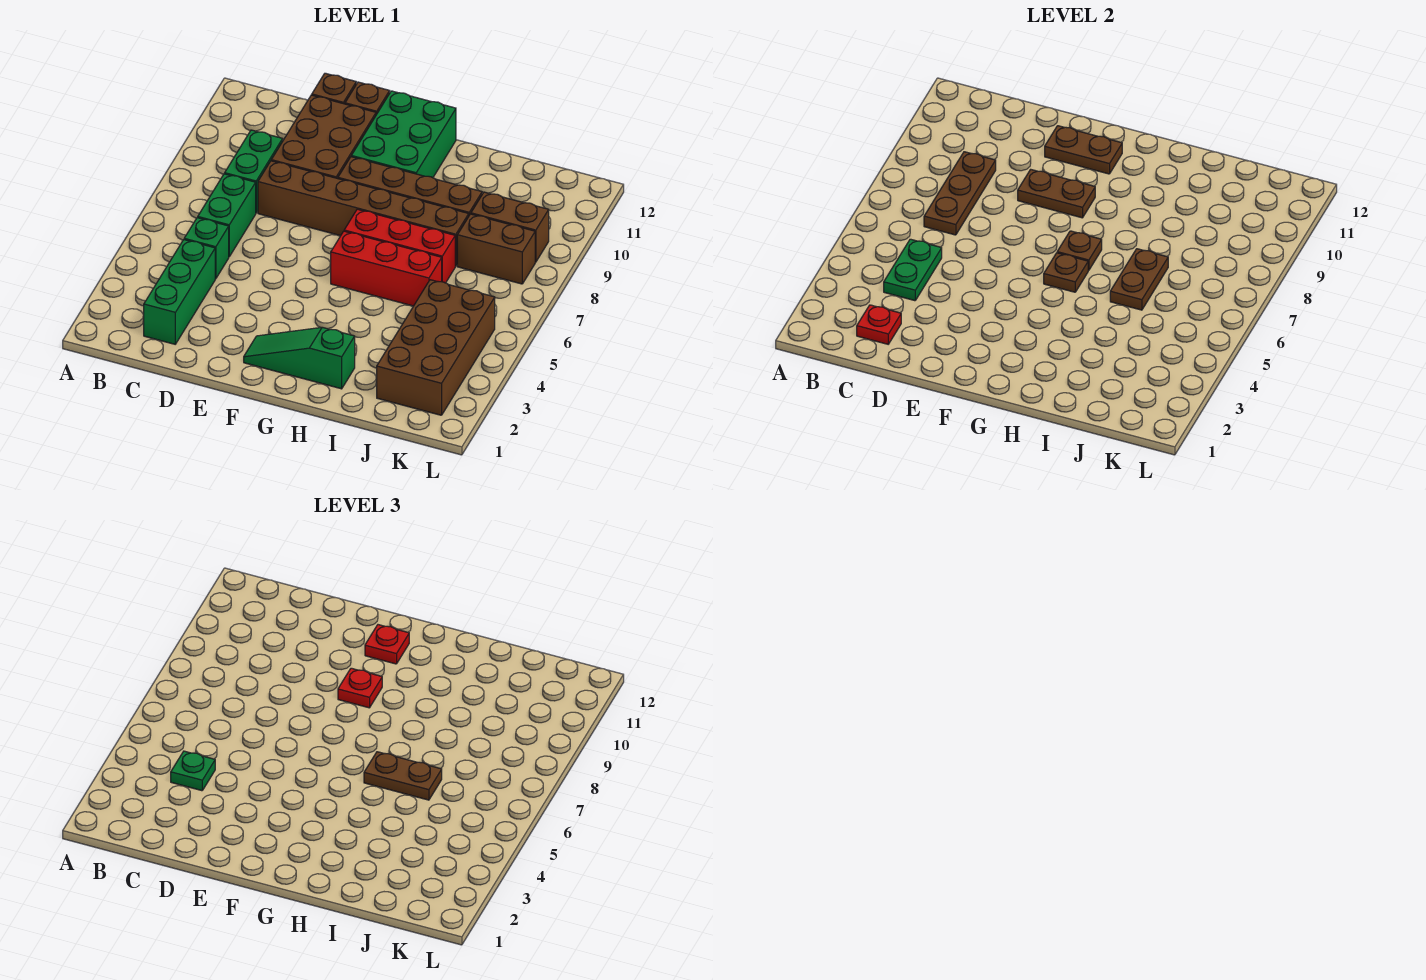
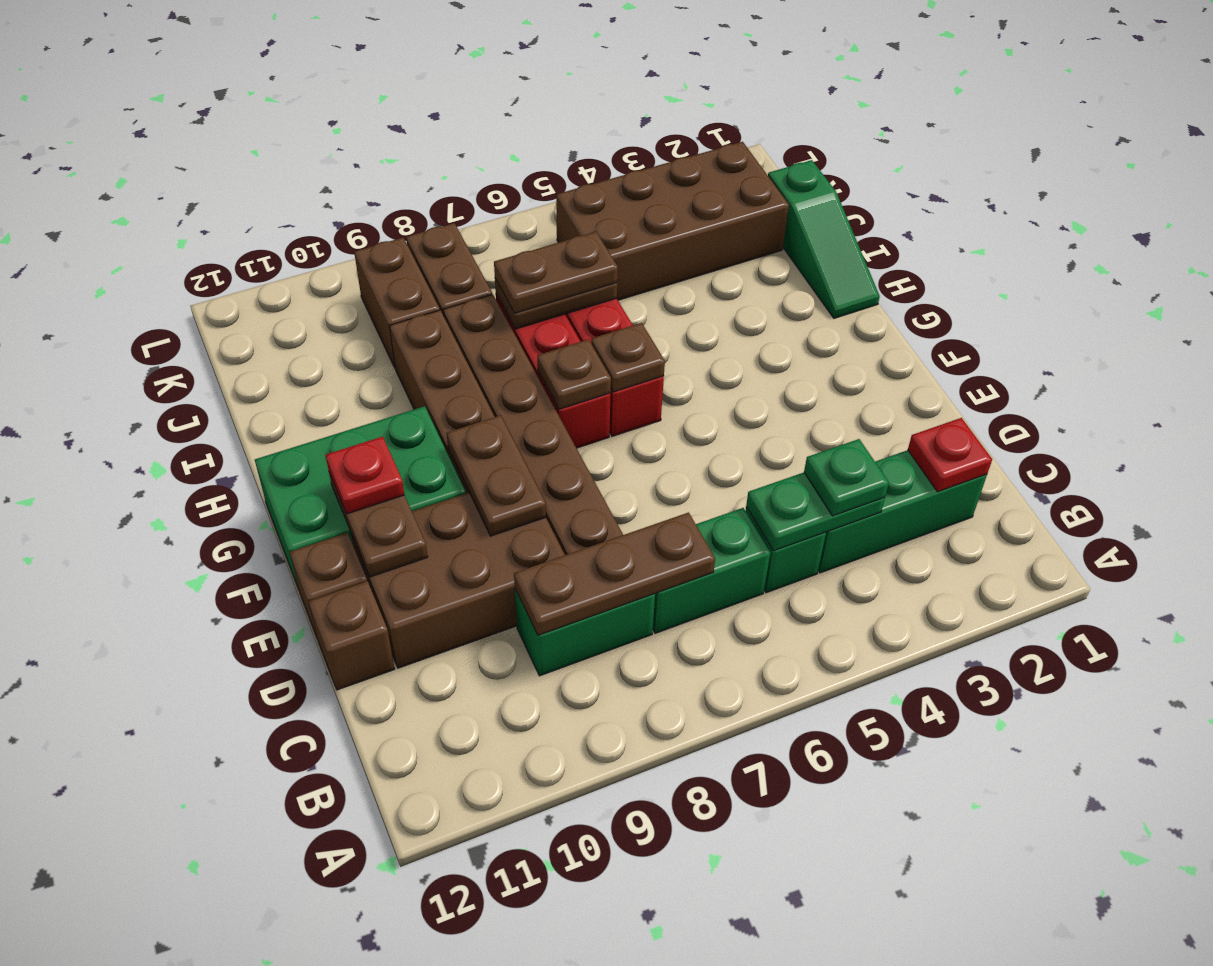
green 1x3 slope [244,327,355,389] -> green 1x3 slope moved to [768,160,880,318]
red 1x1 plate [338,668,382,708] -> none
brown 1x2 plate [364,752,442,800] -> brown 1x2 plate turned to [494,232,618,313]

